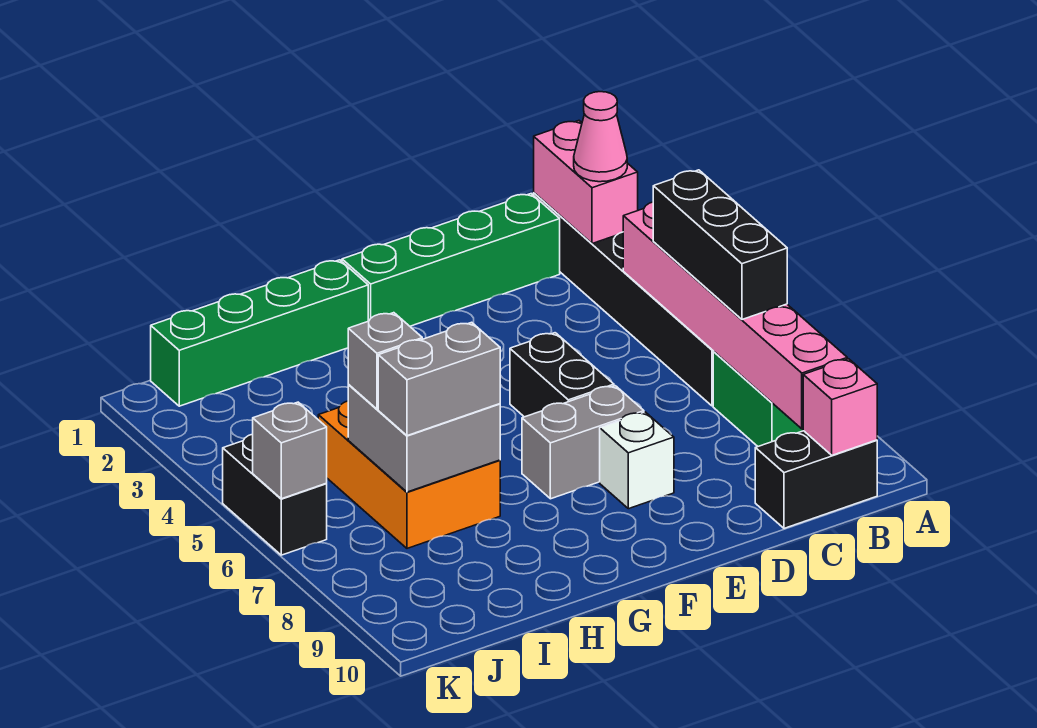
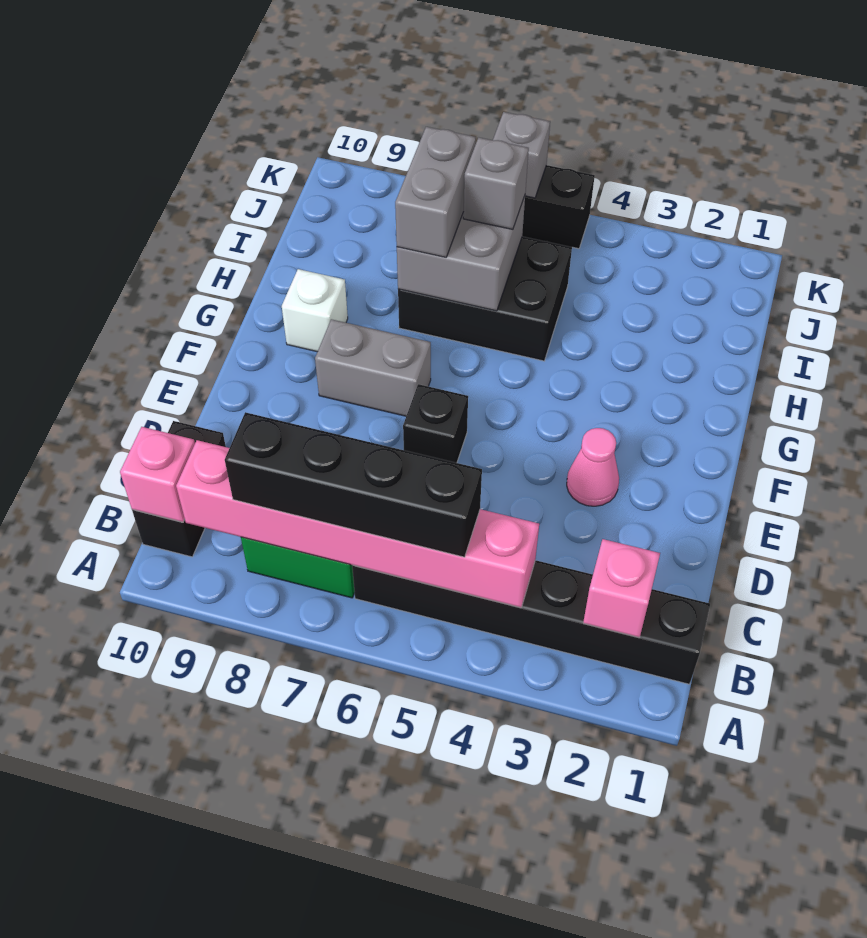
pink 1x2 brick [534,121,638,244] -> pink 1x1 brick [583,539,660,638]
pink 1x1 cone [574,92,627,182] -> pink 1x1 cone moved to [567,428,619,506]
black 1x3 brick [653,170,787,319] -> black 1x4 brick [225,412,482,557]
green 1x4 brick [342,194,560,326] -> none
black 1x2 brick [510,333,614,417] -> black 1x1 brick [403,384,468,463]
grey 1x2 brick [522,386,644,499] -> grey 1x2 brick turned to [315,319,431,416]
white 1x1 brick [600,412,674,509] -> white 1x1 brick moved to [282,269,348,352]
green 1x4 brick [151,260,368,406] -> none
orange 2x3 brick [318,401,500,548] -> black 2x3 brick [398,237,572,361]

